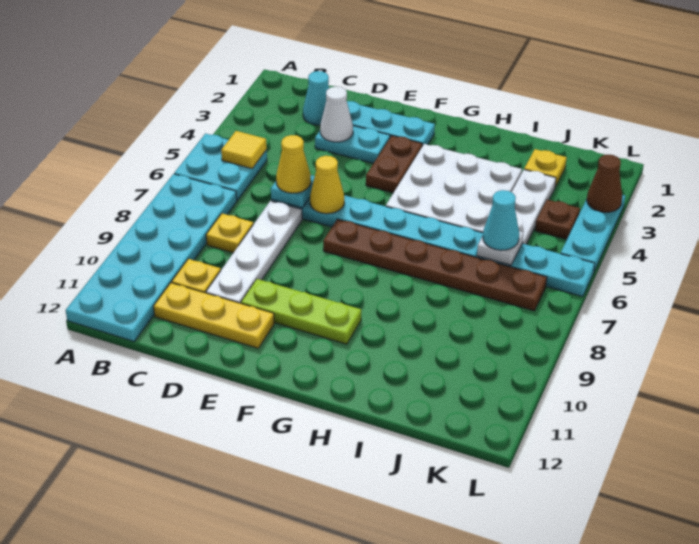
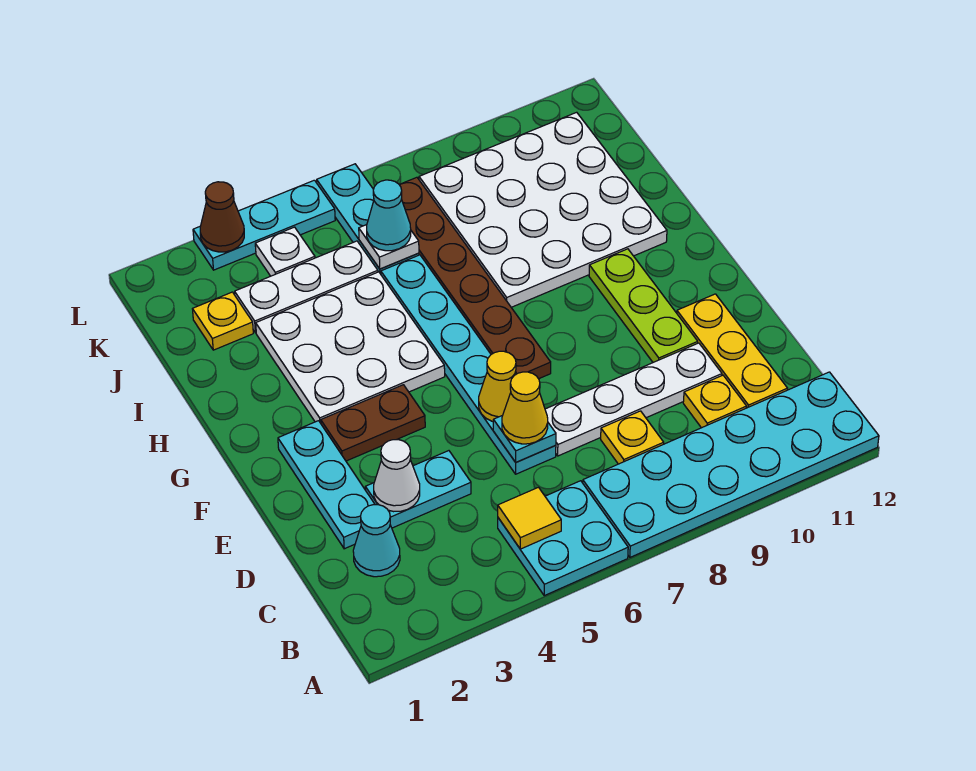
cyan 1x2 plate [315,126,390,163] -> cyan 1x2 plate turned to [365,451,471,528]
none -> white 4x4 plate [419,112,667,307]
brown 1x1 plate [535,200,580,239] -> white 1x1 plate [255,227,315,276]

